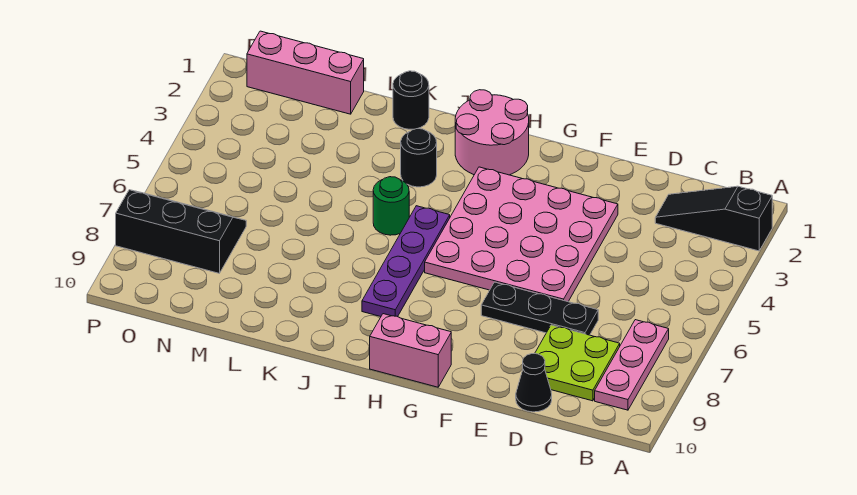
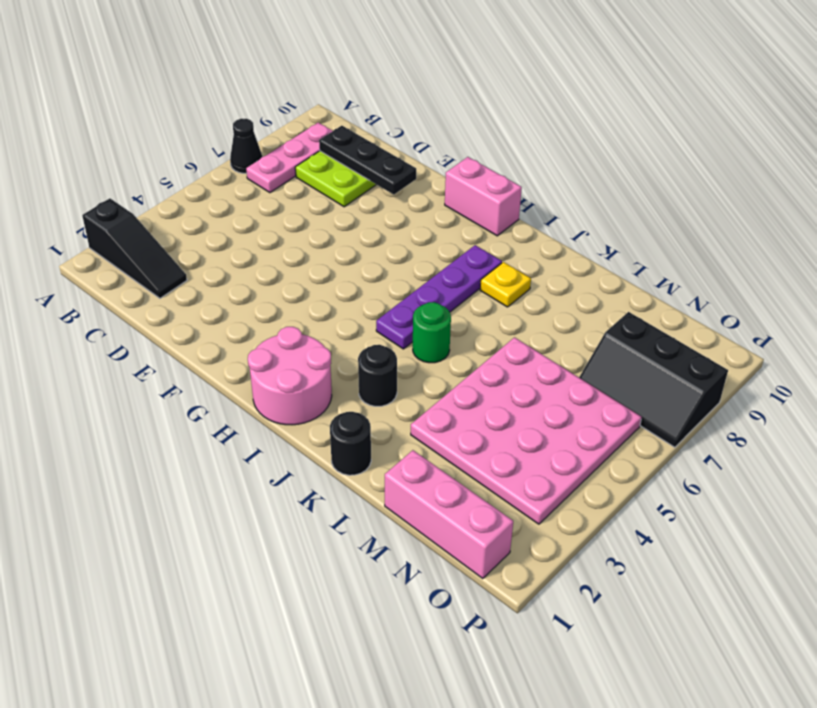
black 1x3 plate [481,282,598,335] -> black 1x3 plate moved to [319,126,416,195]
black 1x1 cone [516,354,552,412] -> black 1x1 cone moved to [230,119,262,173]
pink 4x4 plate [425,167,618,302] -> pink 4x4 plate moved to [411,337,642,524]
none -> yellow 1x1 plate [480,262,531,307]

